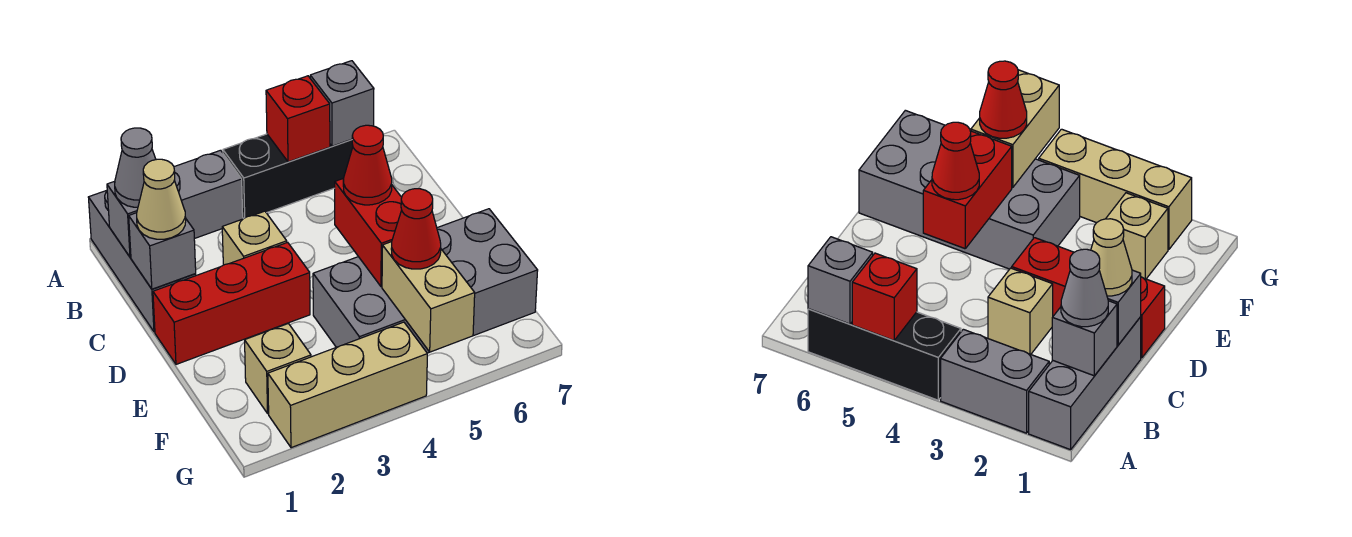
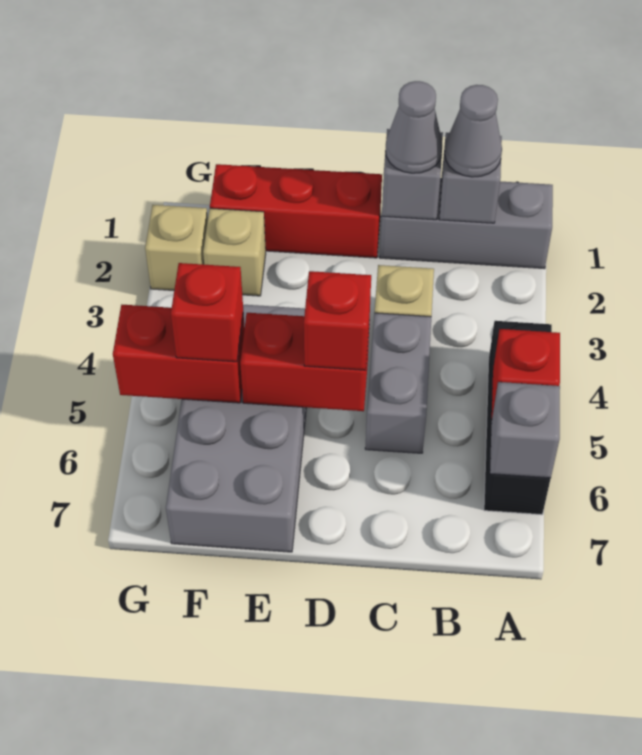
grey 1x2 brick [174,150,243,239] -> grey 1x2 brick moved to [365,313,431,453]
tan 1x1 cone [137,159,186,239] -> grey 1x1 cone [386,81,442,173]
red 1x3 brick [153,242,310,364] -> red 1x3 brick turned to [210,164,382,258]
red 1x1 cone [343,125,392,205] -> red 1x1 brick [304,271,371,370]
tan 1x2 brick [382,242,475,352] -> red 1x2 brick [113,305,245,403]
red 1x1 cone [391,189,441,269] -> red 1x1 brick [171,263,243,362]
tan 1x3 brick [268,322,427,448] -> tan 1x1 brick [145,205,208,290]

